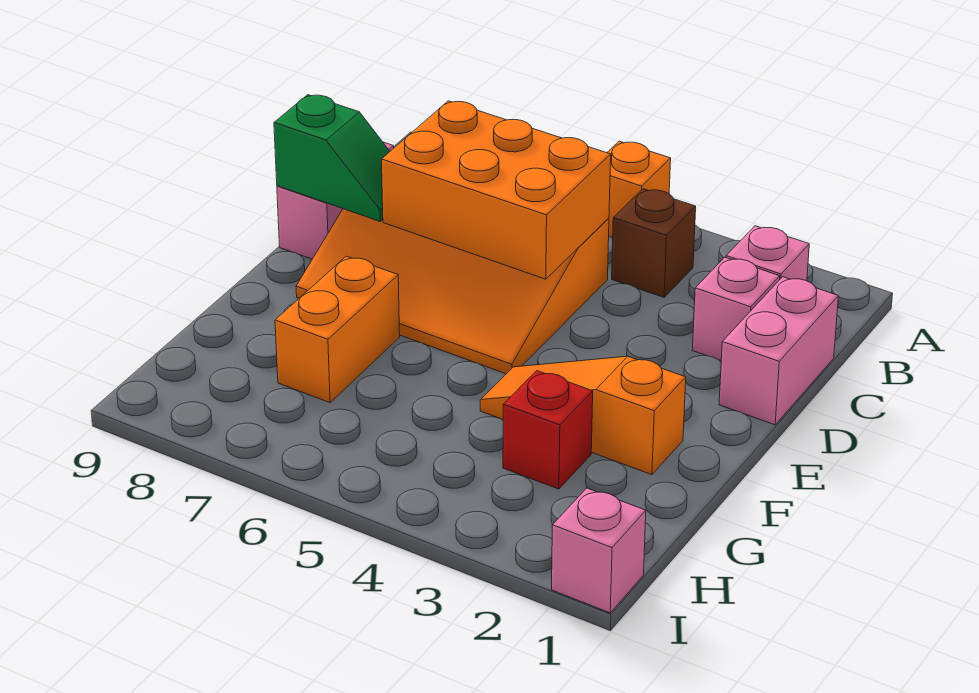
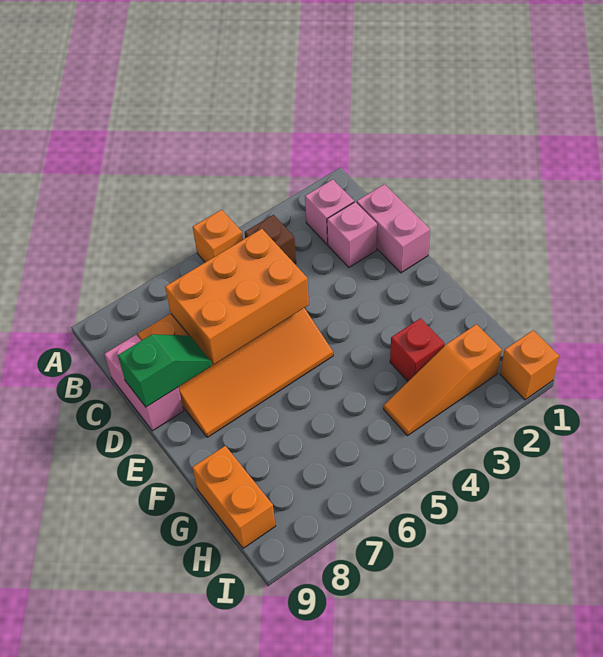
orange 1x3 slope [480,356,686,475] -> orange 1x3 slope moved to [384,324,502,436]
orange 1x2 brick [275,256,400,403] -> orange 1x2 brick moved to [192,446,275,548]
pink 1x1 brick [552,488,646,613] -> orange 1x1 brick [500,330,559,400]

